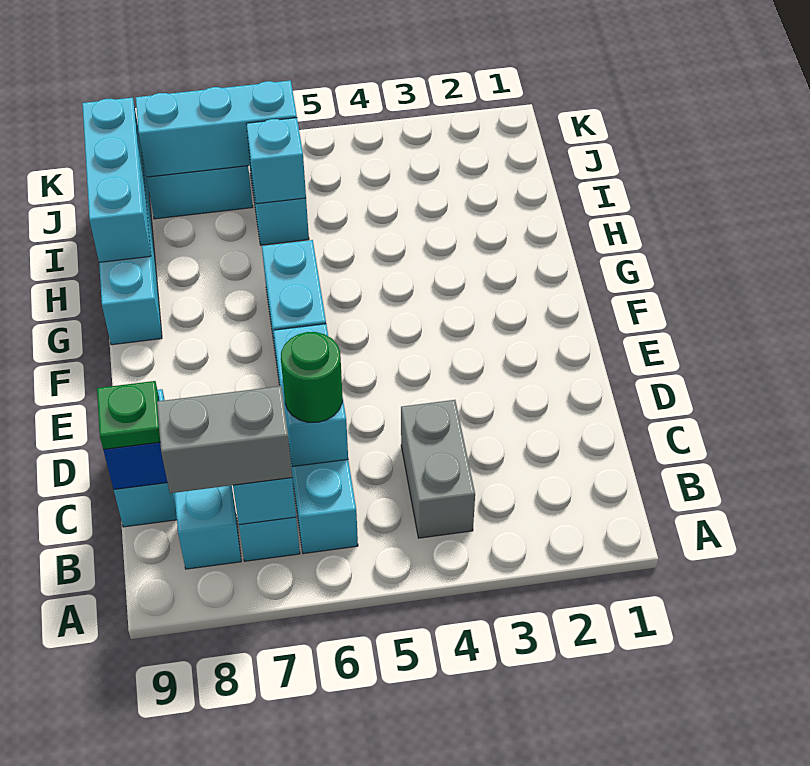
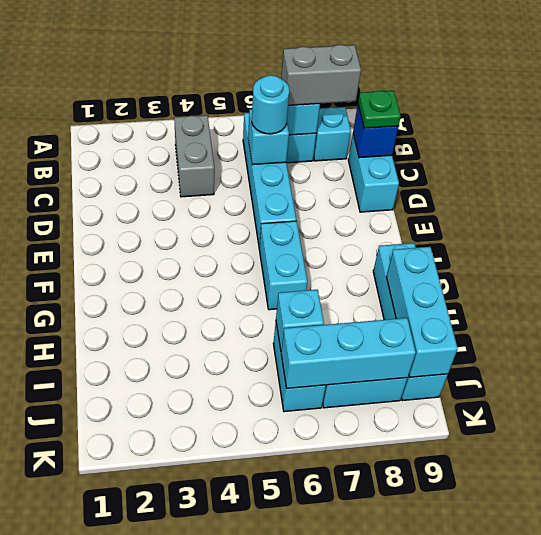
green 1x1 round brick [281,332,342,422] -> cyan 1x1 round brick [252,75,289,134]

